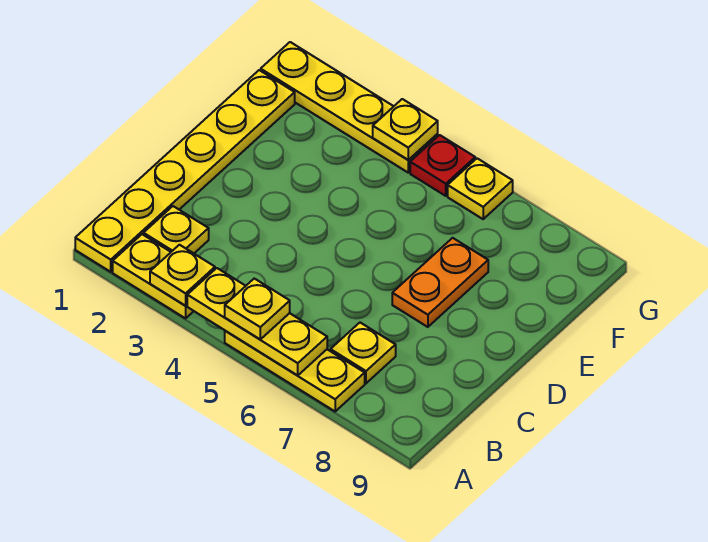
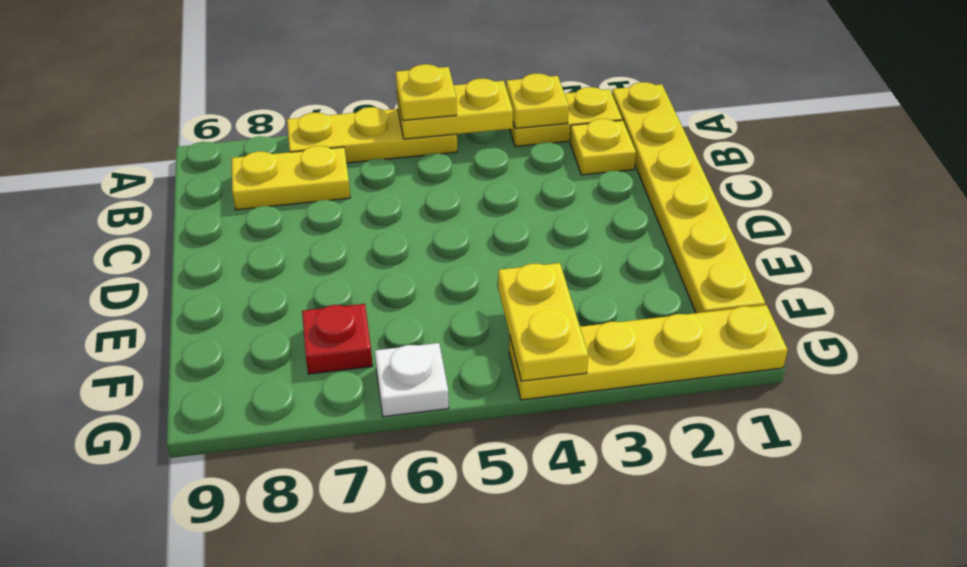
yellow 1x3 plate [187,268,327,376] -> yellow 1x2 plate [397,79,513,139]
yellow 1x1 plate [331,323,396,383] -> yellow 1x2 plate [231,146,350,210]
orange 1x2 plate [392,238,488,327] -> none
yellow 1x1 plate [373,99,438,160] -> yellow 1x2 plate [498,263,588,381]
red 1x1 plate [410,135,475,196] -> red 1x1 plate moved to [302,304,373,374]
yellow 1x1 plate [448,158,513,219] -> white 1x1 plate [375,343,449,417]

